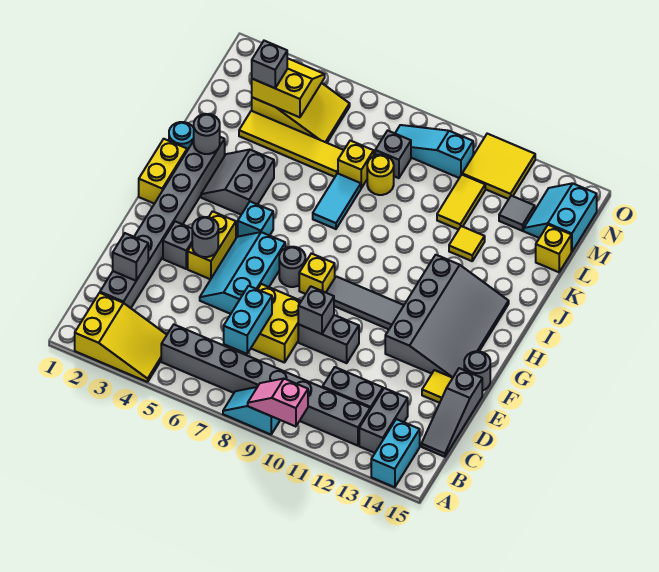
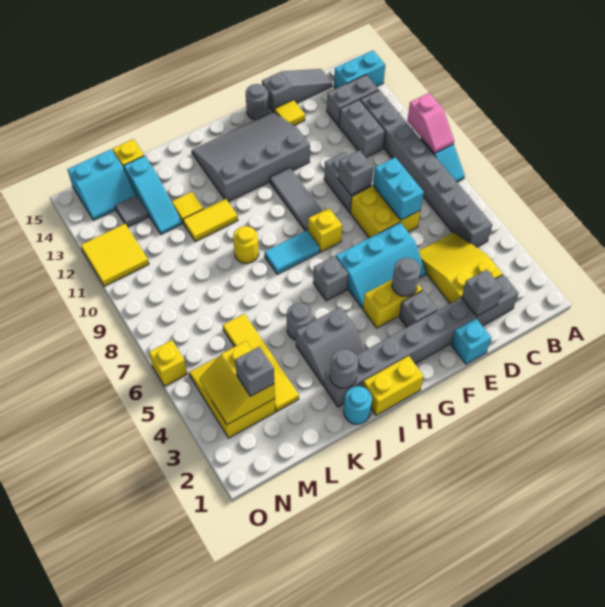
yellow 2x3 slope [75,293,167,382] -> yellow 2x3 slope moved to [419,232,502,304]
cyan 1x2 brick [224,286,272,354] -> cyan 1x2 brick turned to [373,157,424,220]
grey 1x1 round brick [279,247,305,287] -> grey 1x1 round brick moved to [287,303,312,340]
cyan 1x1 brick [238,202,273,237] -> cyan 1x1 brick moved to [451,319,491,364]
cyan 1x2 tile [313,173,361,229] -> cyan 1x2 tile moved to [265,230,320,274]
yellow 1x1 brick [338,141,374,188] -> yellow 1x1 brick moved to [149,340,187,386]
yellow 1x1 round brick [367,155,394,195] -> yellow 1x1 round brick moved to [233,226,259,263]
yellow 1x2 tile [437,175,485,230] -> yellow 1x2 tile moved to [183,199,238,242]
grey 1x1 brick [375,131,411,178] -> grey 1x1 brick moved to [313,256,348,301]
cyan 1x3 slope [395,125,473,178] -> cyan 1x3 slope moved to [124,156,182,234]

